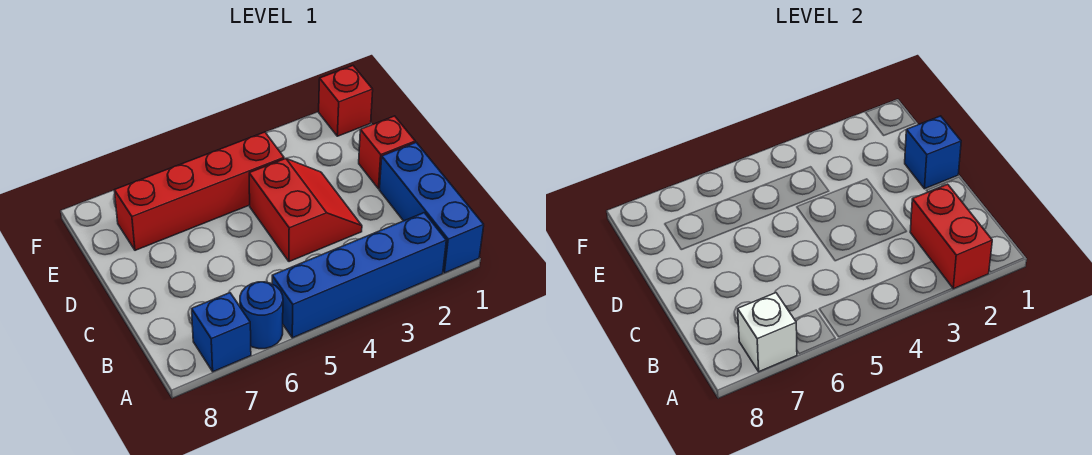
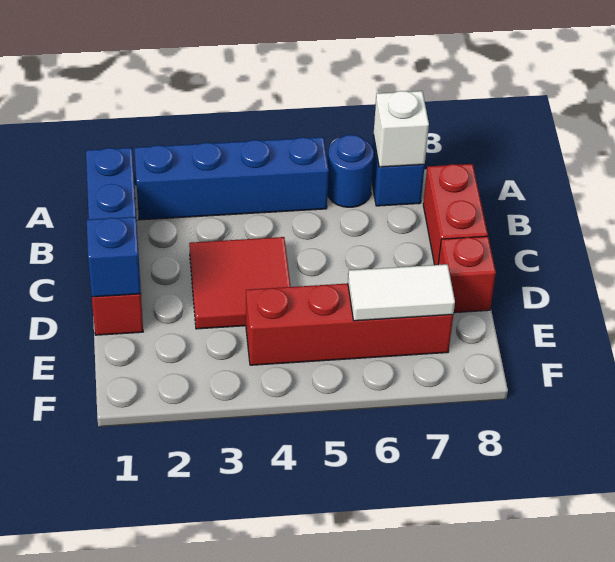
red 1x2 brick [910,184,992,289] -> red 1x2 brick moved to [423,164,488,265]
red 2x2 slope [249,159,362,262] -> red 2x2 tile [189,237,291,329]
none -> white 1x2 tile [348,264,455,321]
red 1x1 brick [319,66,373,136] -> red 1x1 brick moved to [438,236,496,313]

